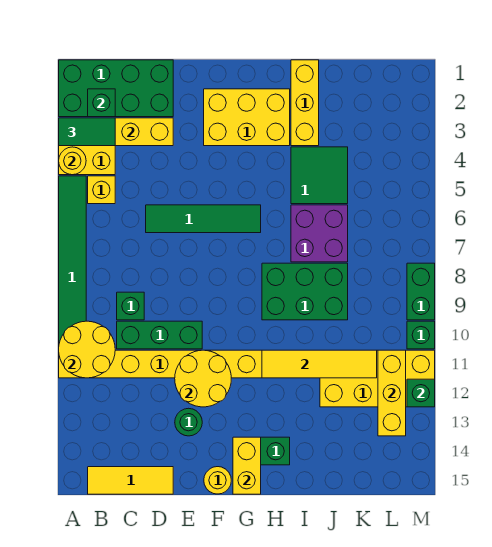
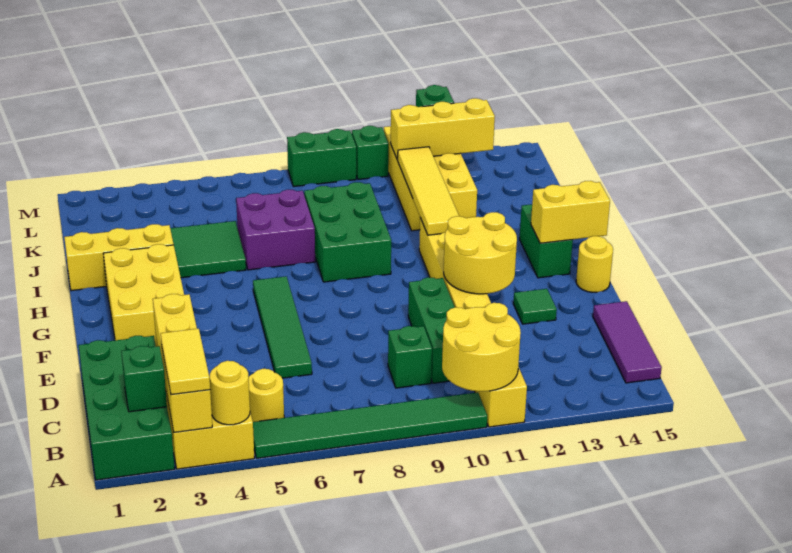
green 1x2 tile [59,118,115,146] -> yellow 1x2 tile [161,329,210,395]
yellow 1x1 brick [88,176,115,204] -> yellow 1x1 round brick [249,369,284,422]
yellow 1x3 tile [88,467,173,494] -> purple 1x3 tile [593,301,662,383]
green 1x1 round brick [175,408,202,436] -> green 1x1 tile [513,289,557,324]

